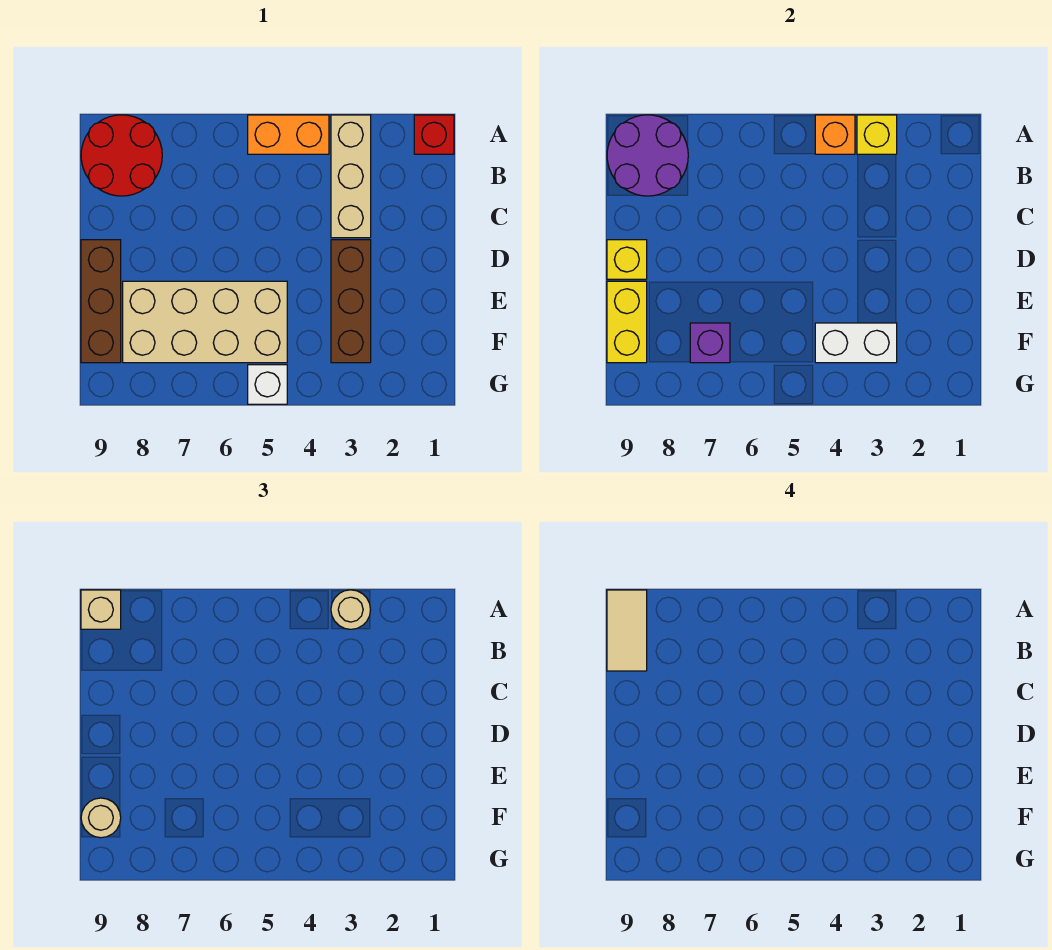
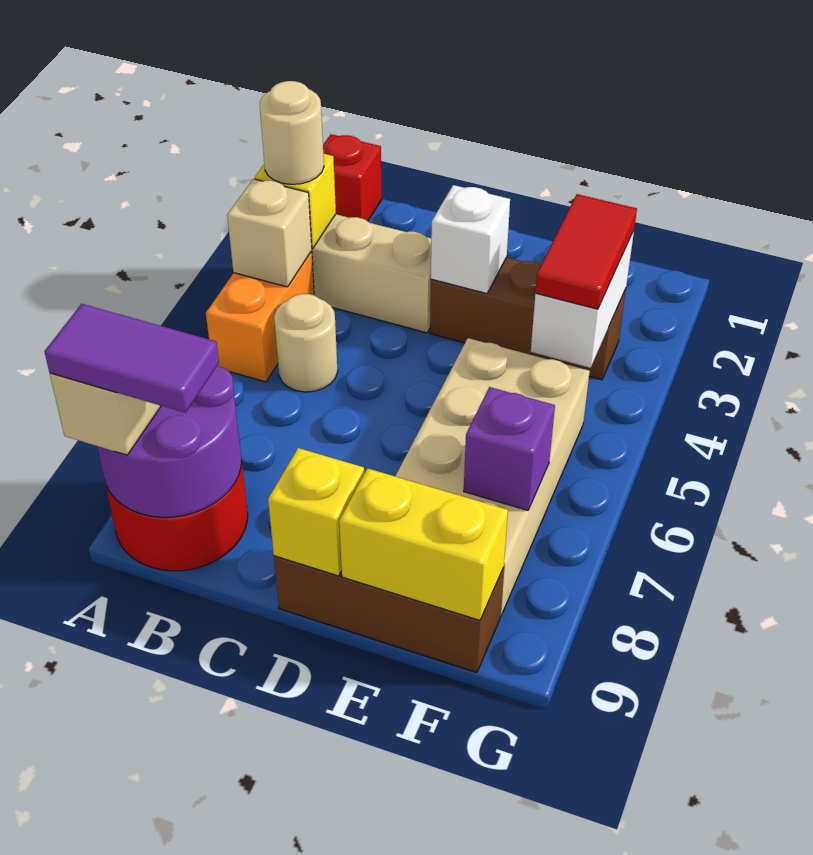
orange 1x1 brick [815,115,855,154] -> tan 1x1 brick [227,179,312,287]
tan 1x2 tile [607,590,647,671] -> purple 1x2 tile [44,304,219,413]
none -> red 1x2 tile [535,194,637,309]
tan 1x1 round brick [81,798,121,838] -> tan 1x1 round brick moved to [274,294,338,392]
white 1x1 brick [248,365,287,404] -> white 1x1 brick moved to [431,185,510,294]

